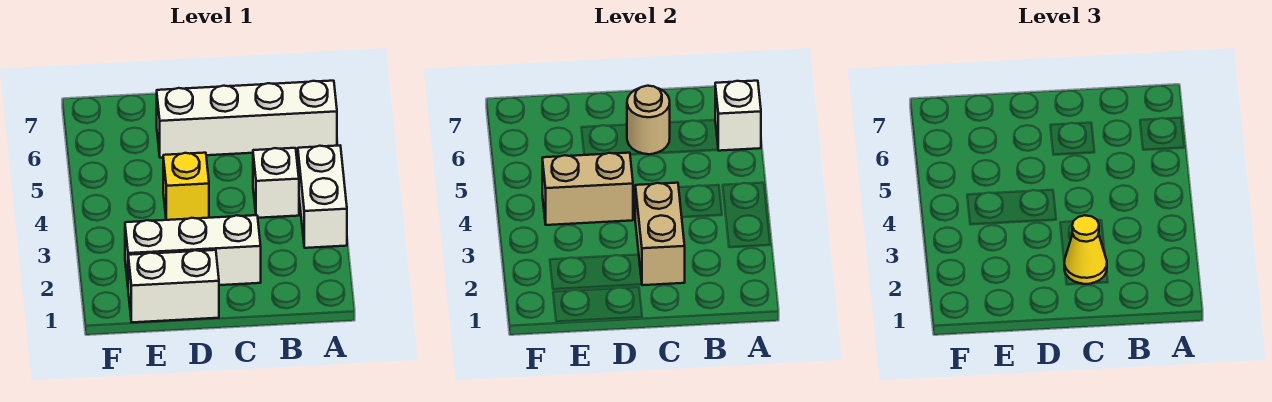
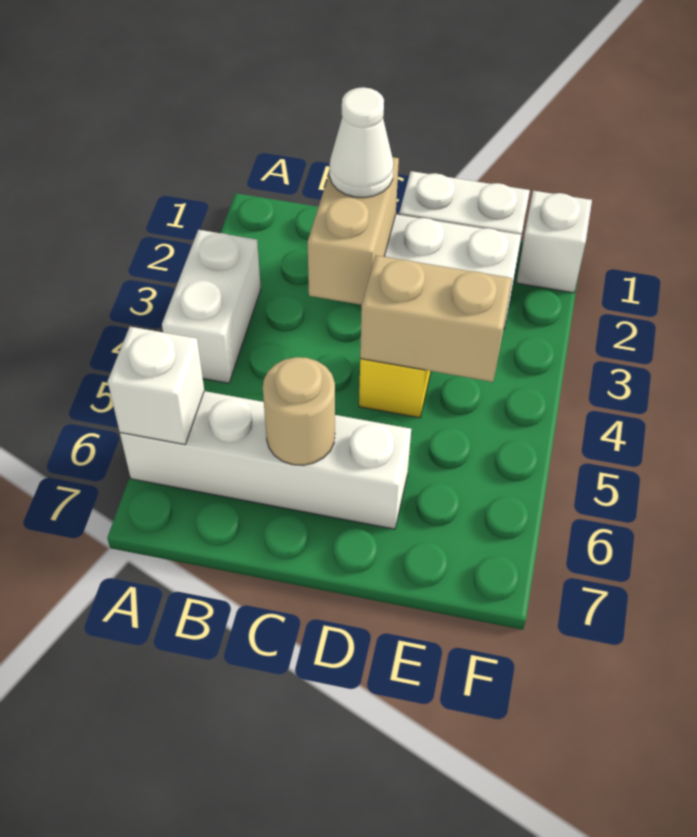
white 1x1 brick [253,148,299,218] -> white 1x1 brick moved to [516,191,592,293]
yellow 1x1 cone [1064,215,1107,284] -> white 1x1 cone [329,87,394,198]

